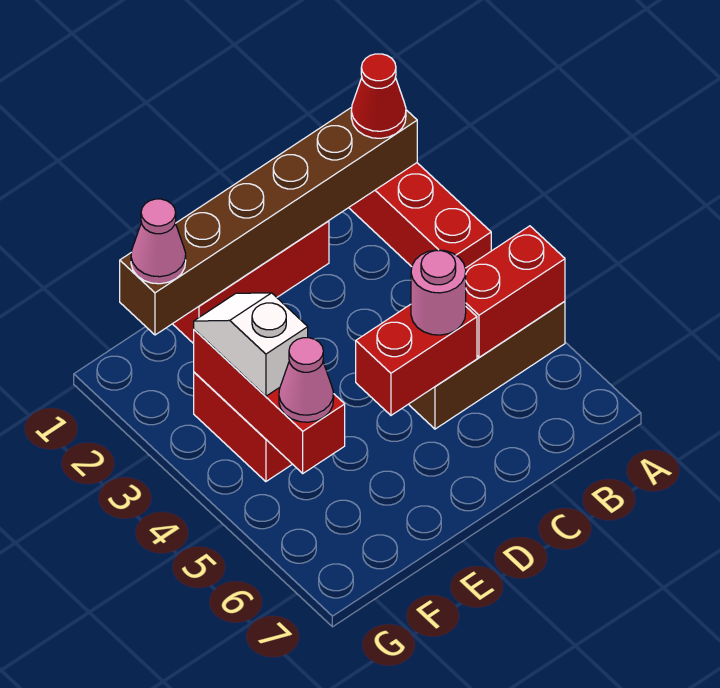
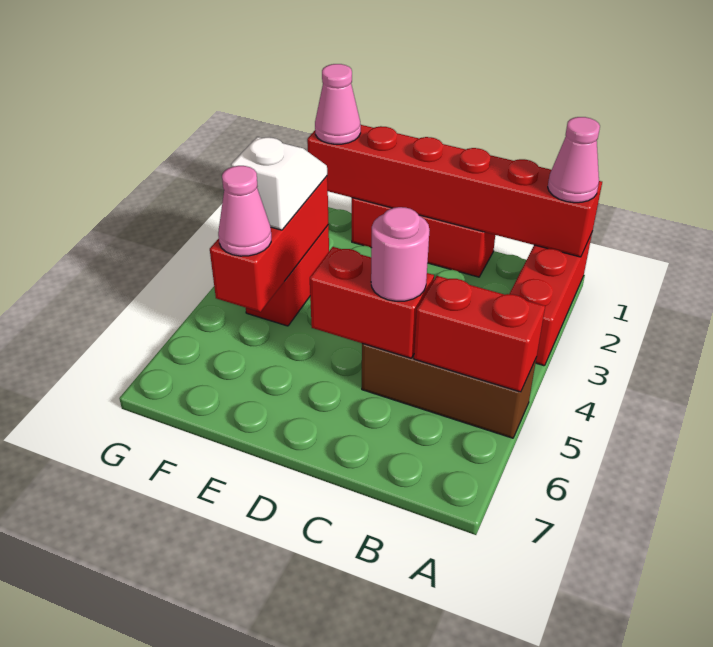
brown 1x6 brick [120,107,417,335] -> red 1x6 brick [307,125,602,257]
red 1x1 cone [351,54,406,138] -> pink 1x1 cone [548,117,600,203]

